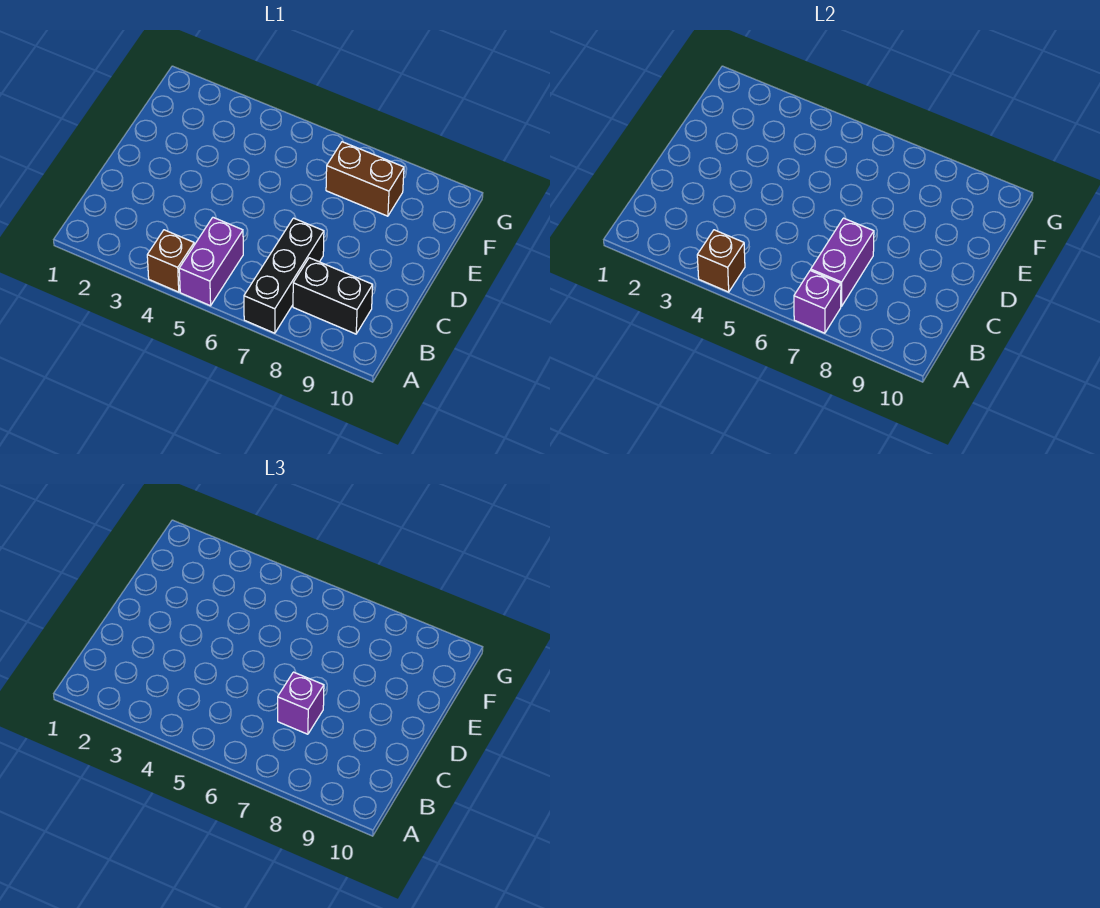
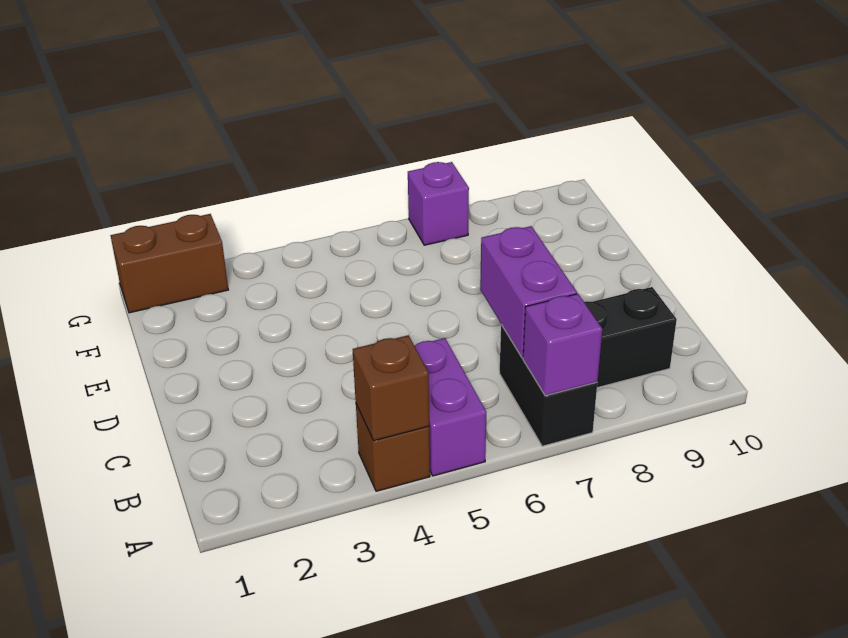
black 1x3 brick [244,218,324,333] -> black 1x2 brick [500,325,597,446]
purple 1x1 brick [278,672,324,734] -> purple 1x1 brick moved to [408,162,469,245]
brown 1x2 brick [326,142,404,216] -> brown 1x2 brick moved to [110,214,228,313]

